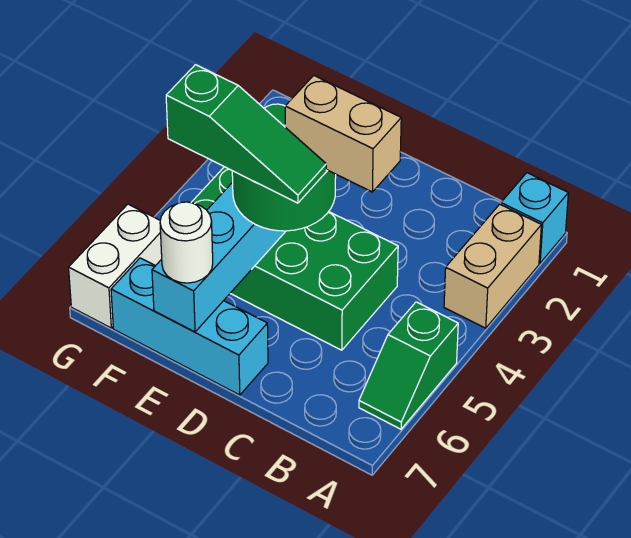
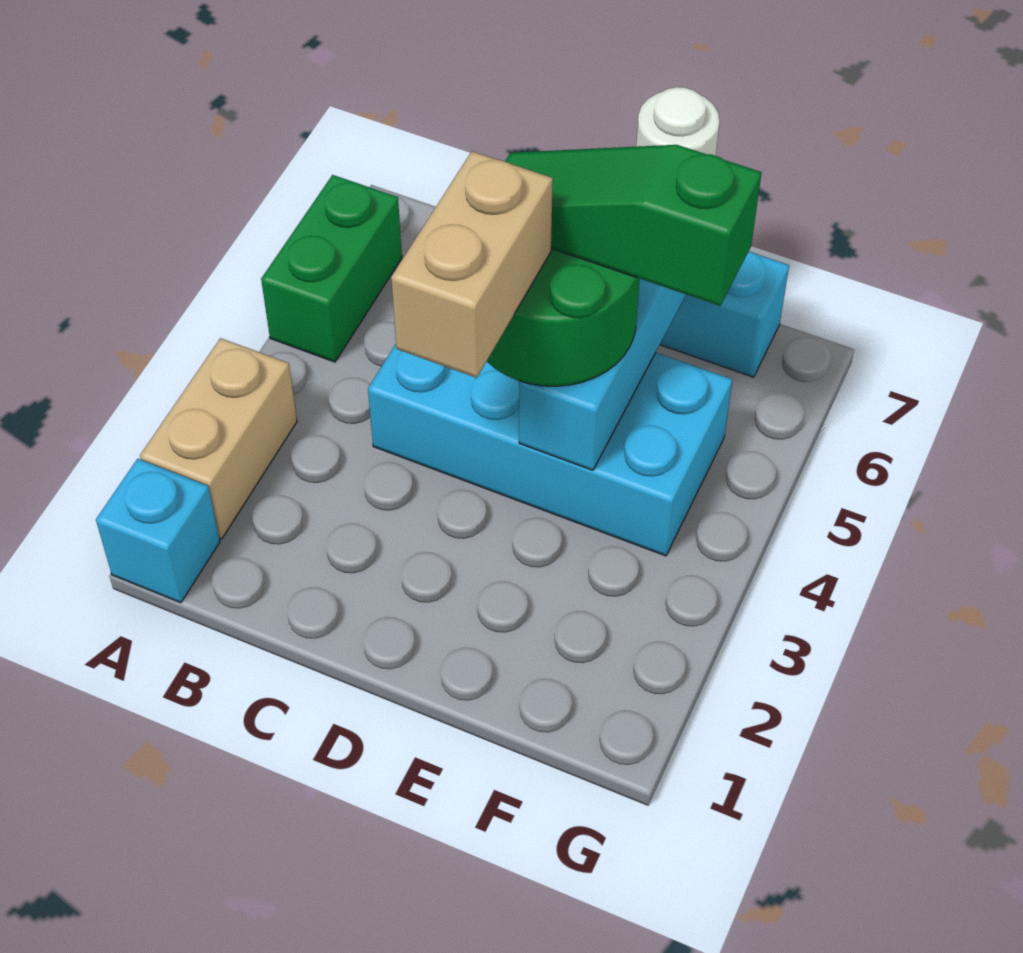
green 1x2 slope [359,302,458,429] -> green 1x2 brick [261,175,402,362]
green 2x4 brick [191,167,398,350] -> cyan 2x4 brick [368,344,732,556]
tan 1x2 brick [285,75,401,192] -> tan 1x2 brick turned to [391,151,553,378]
white 1x2 brick [69,204,162,328] -> none

